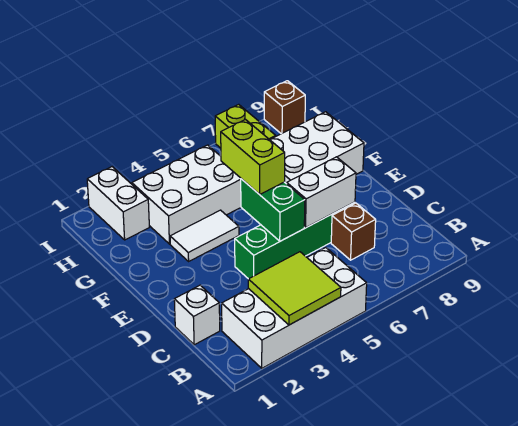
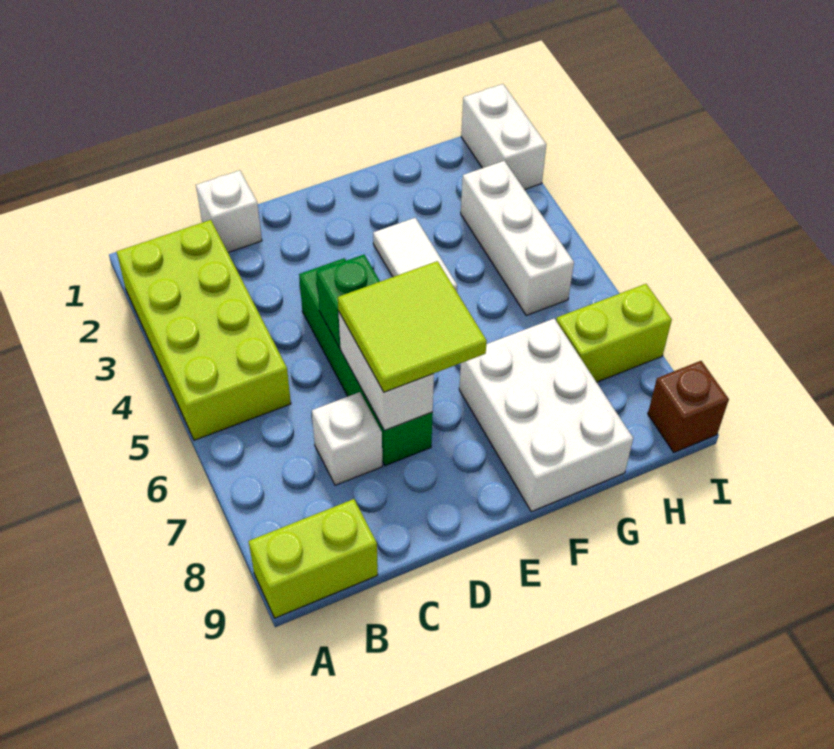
white 2x4 brick [222,248,367,368] -> lime 2x4 brick [117,220,291,440]
lime 2x2 tile [248,252,341,325] -> lime 2x2 tile moved to [338,261,487,392]
brown 1x1 brick [331,203,376,260] -> white 1x1 brick [312,392,382,485]
green 1x2 brick [241,179,305,241] -> green 1x1 brick [317,255,380,348]
lime 1x2 brick [221,120,285,194] -> lime 1x2 brick moved to [249,499,378,618]
white 2x3 brick [132,145,241,244] -> white 1x3 brick [461,161,574,315]
white 1x2 brick [87,167,149,240] -> white 1x2 brick turned to [461,84,546,190]

